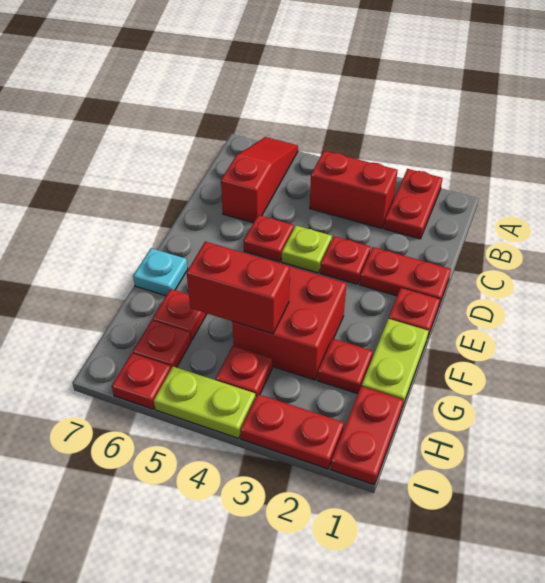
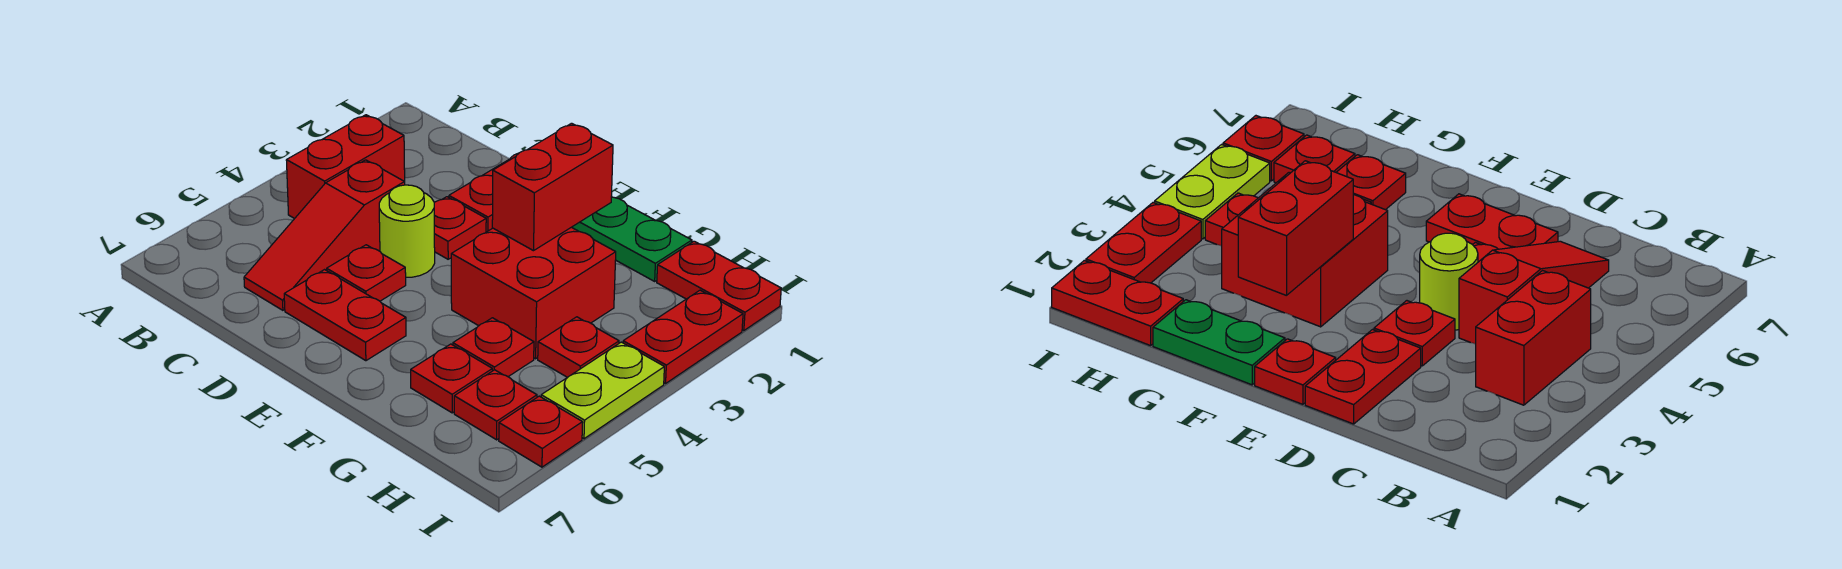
red 1x2 plate [384,169,443,239] -> red 1x2 plate moved to [284,270,406,361]
red 1x3 slope [221,137,298,223] -> red 1x3 slope turned to [244,160,405,310]
lime 1x1 plate [282,226,332,273] -> lime 1x1 round brick [379,185,435,277]
lime 1x2 plate [362,319,428,407] -> green 1x2 plate [572,197,692,281]
cyan 1x1 plate [133,248,188,296] -> none
red 1x1 plate [317,338,373,394] -> red 1x1 plate moved to [453,318,534,377]
red 1x2 brick [187,242,290,334] -> red 1x2 brick moved to [492,123,613,251]

